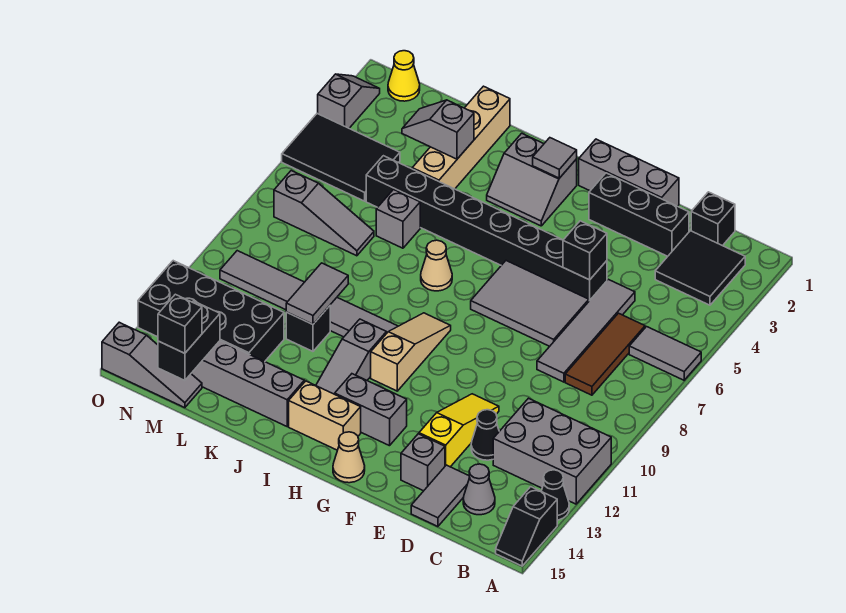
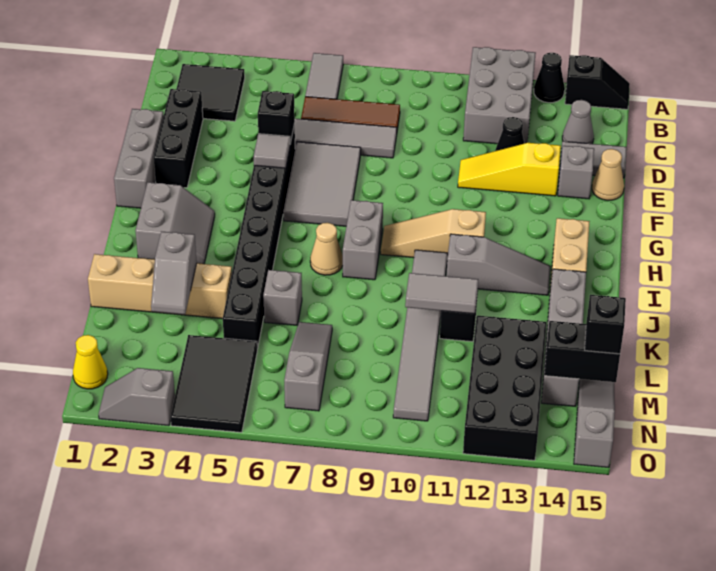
black 1x1 brick [691,192,735,246] -> none
grey 1x2 brick [335,374,407,446] -> grey 1x2 brick moved to [343,200,383,280]
tan 1x1 cone [333,432,365,483] -> tan 1x1 cone moved to [592,149,624,200]
grey 1x1 tile [533,138,577,178] -> grey 1x1 tile moved to [254,134,290,168]

